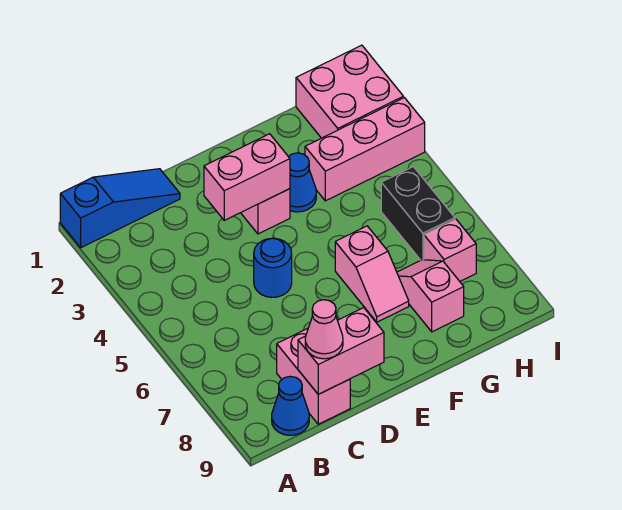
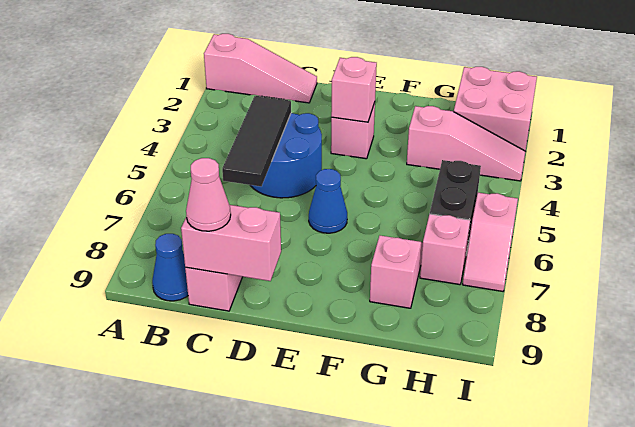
blue 1x3 slope [60,169,180,248] -> pink 1x3 slope [204,34,317,103]
none -> black 1x3 tile [222,96,291,186]
pink 1x2 brick [204,134,290,220] -> pink 1x1 brick [331,57,377,122]
blue 1x1 round brick [254,238,292,297] -> blue 2x2 round brick [250,113,322,198]
blue 1x1 cone [289,153,316,212] -> blue 1x1 cone moved to [309,169,347,233]
pink 1x2 slope [335,226,409,322] -> pink 1x2 slope moved to [463,193,518,291]
pink 1x3 brick [305,98,425,201] -> pink 1x3 slope [407,106,525,181]

